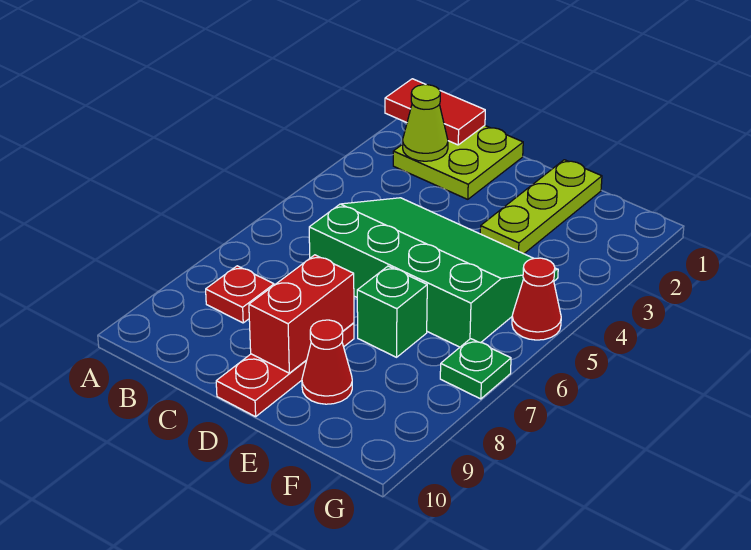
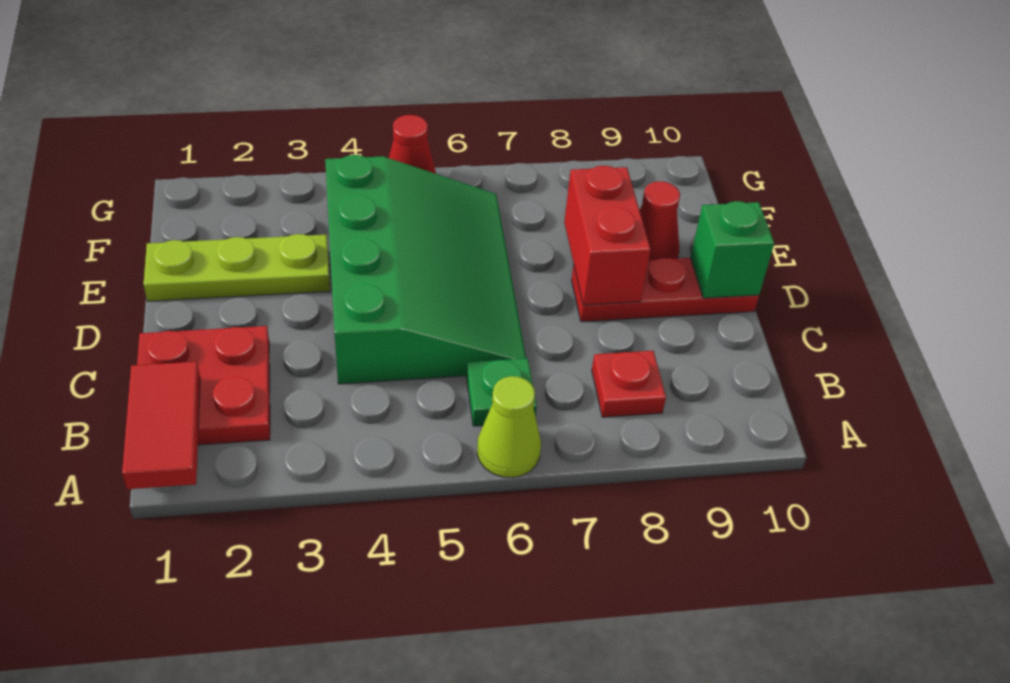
lime 2x2 plate [393,125,523,199] -> red 2x2 plate [137,326,270,445]
lime 1x1 cone [403,85,448,161] -> lime 1x1 cone moved to [477,376,541,478]
green 3x4 slope [309,198,558,347] -> green 3x4 slope turned to [325,155,526,384]
red 1x2 brick [249,255,354,373] -> red 1x2 brick turned to [564,166,651,305]
green 1x1 brick [357,266,427,357] -> green 1x1 brick moved to [690,201,774,298]
green 1x1 plate [440,339,511,399] -> green 1x1 plate moved to [467,358,537,426]

